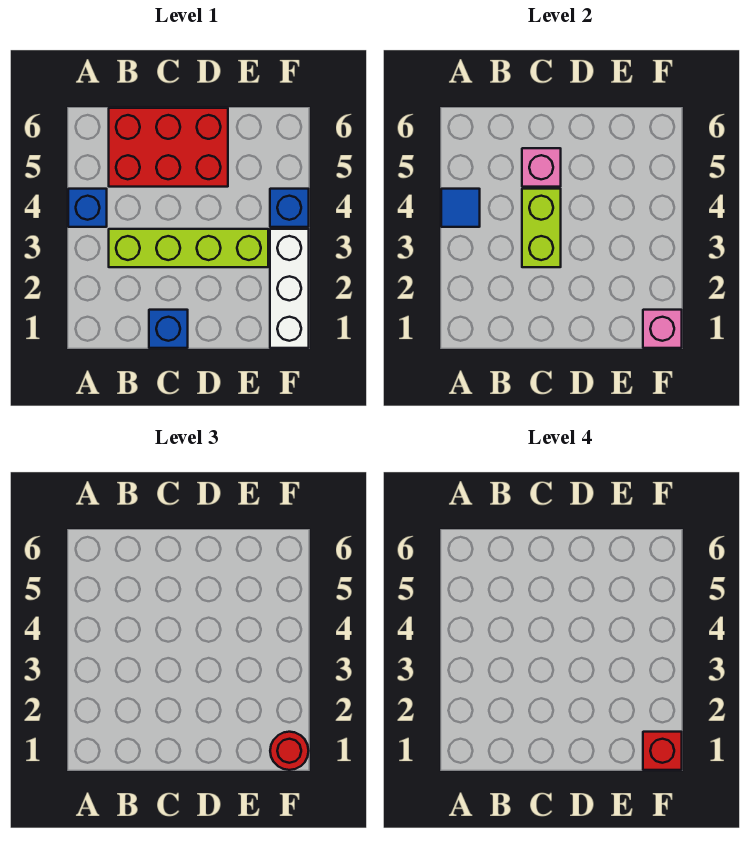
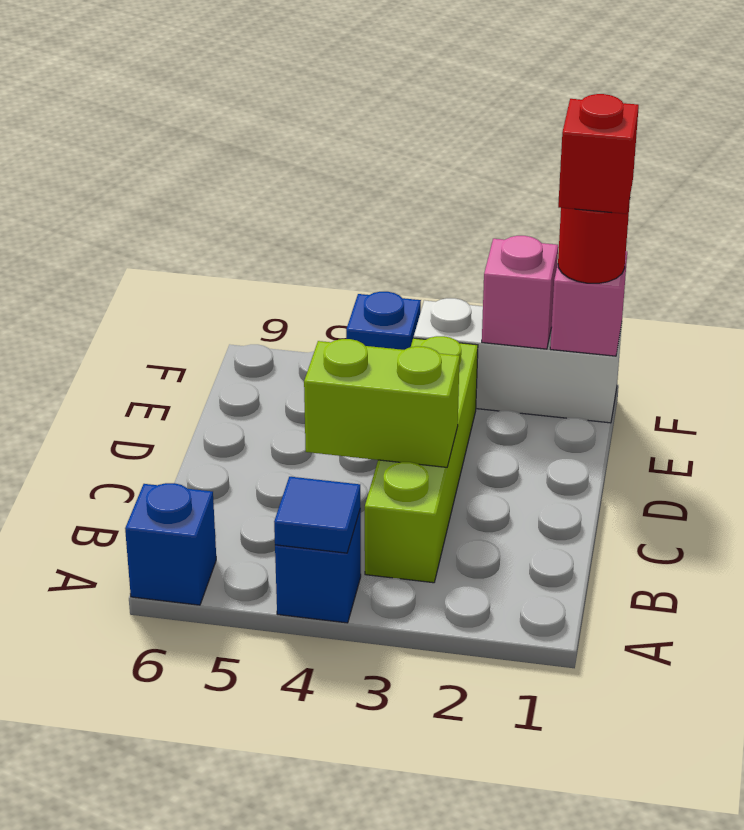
red 2x3 brick [109,108,228,187] -> none
blue 1x1 brick [149,310,188,348] -> blue 1x1 brick moved to [125,483,216,605]
pink 1x1 brick [522,148,561,187] -> pink 1x1 brick moved to [482,236,558,349]

